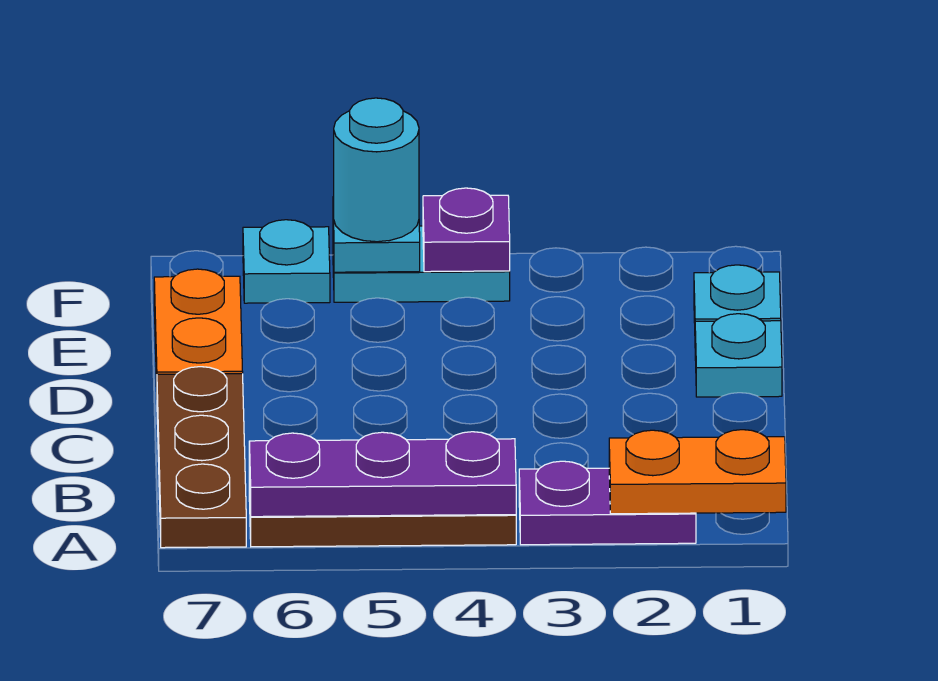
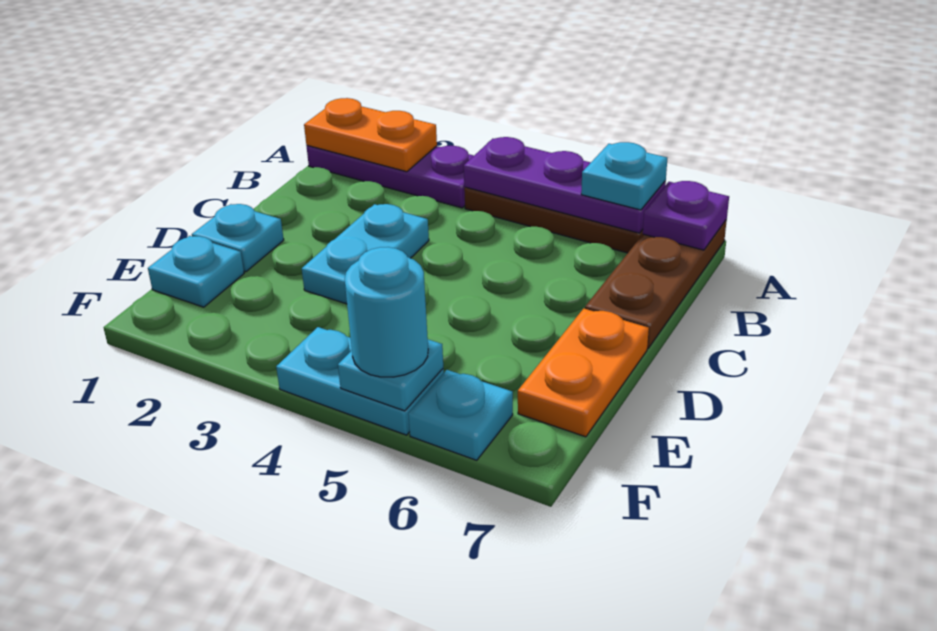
purple 1x2 plate [519,461,696,545] -> purple 1x3 plate [307,146,474,208]
none -> cyan 1x1 plate [581,142,667,210]
none -> cyan 1x2 plate [302,204,429,304]
purple 1x1 plate [423,188,510,272] -> purple 1x1 plate moved to [643,181,729,250]

